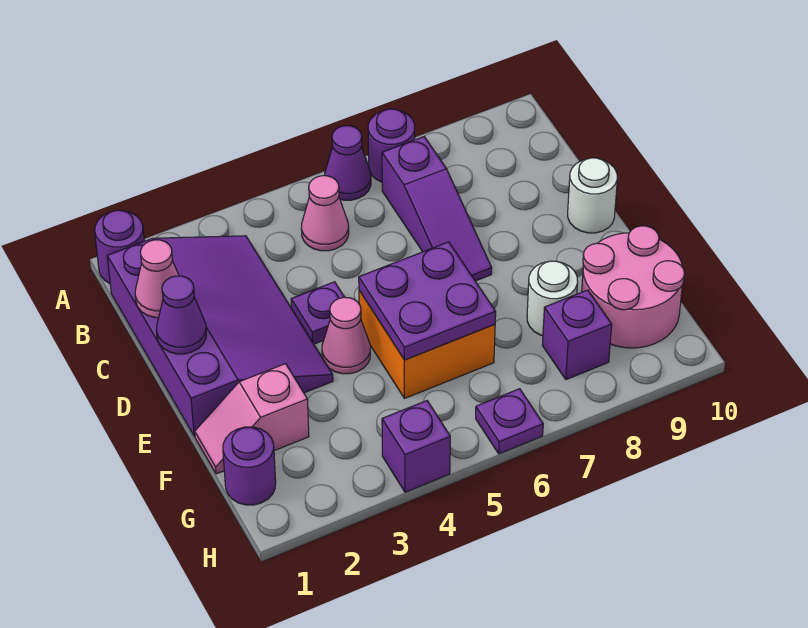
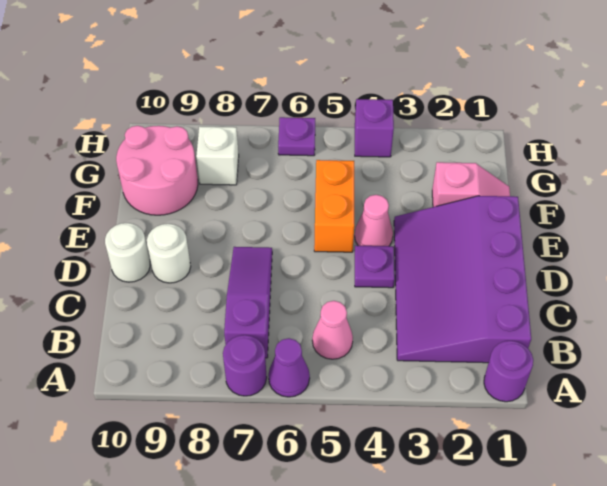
pink 1x1 cone [135,240,179,318] -> none
purple 1x1 cone [156,276,206,354] -> none
orange 2x2 brick [359,291,495,399] -> orange 1x2 brick [314,160,354,252]
purple 2x2 plate [359,242,496,360] -> none
white 1x1 round brick [527,261,578,336] -> white 1x1 round brick moved to [147,224,191,283]
purple 1x1 round brick [223,427,276,505] -> none
purple 1x1 brick [542,290,612,380] -> white 1x1 brick [196,127,239,185]

